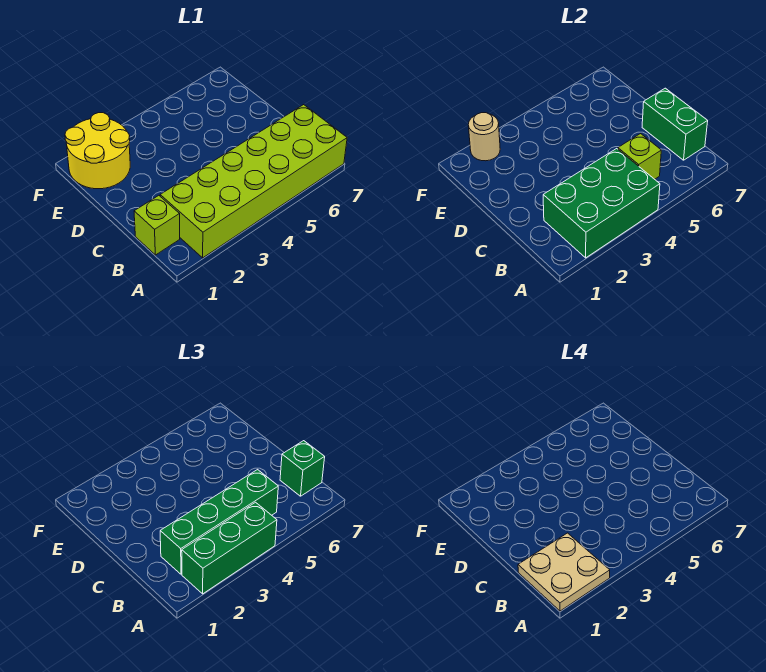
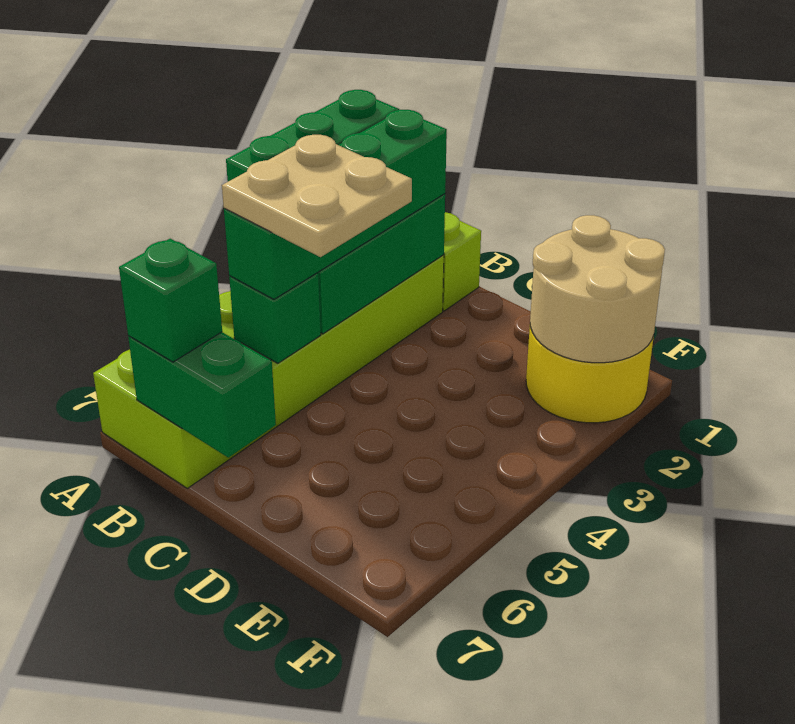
tan 2x2 plate [518,533,610,611] -> tan 2x2 plate moved to [222,135,412,257]
lime 1x1 brick [618,134,661,179] -> green 1x1 brick [229,273,321,363]
tan 1x1 round brick [468,113,500,161] -> tan 2x2 round brick [530,215,665,363]

